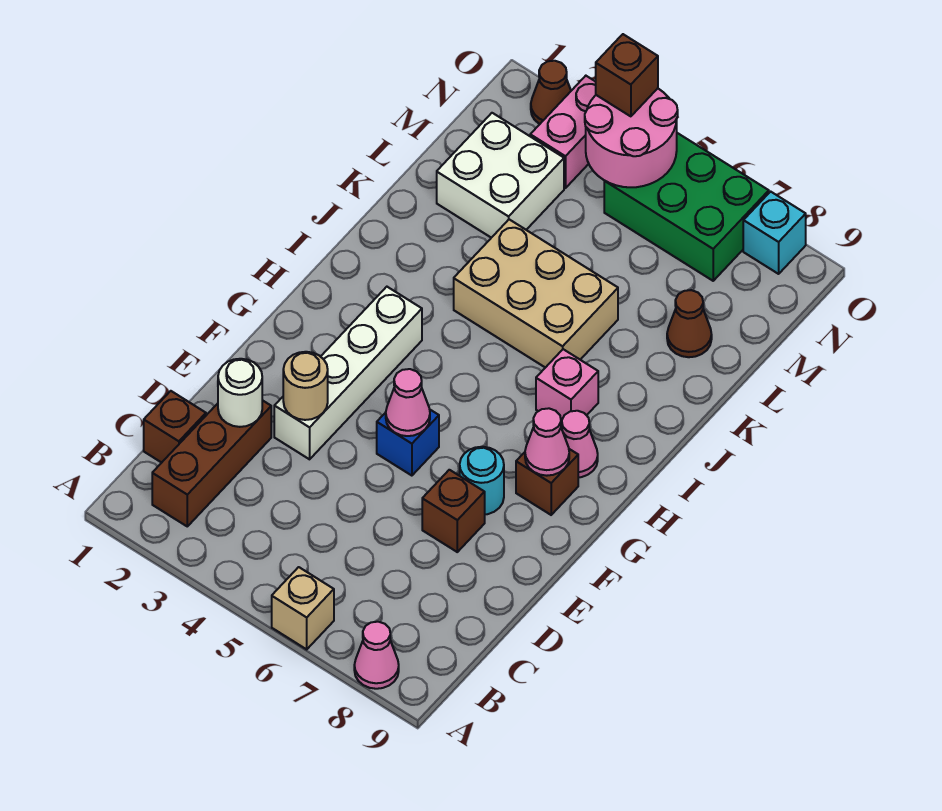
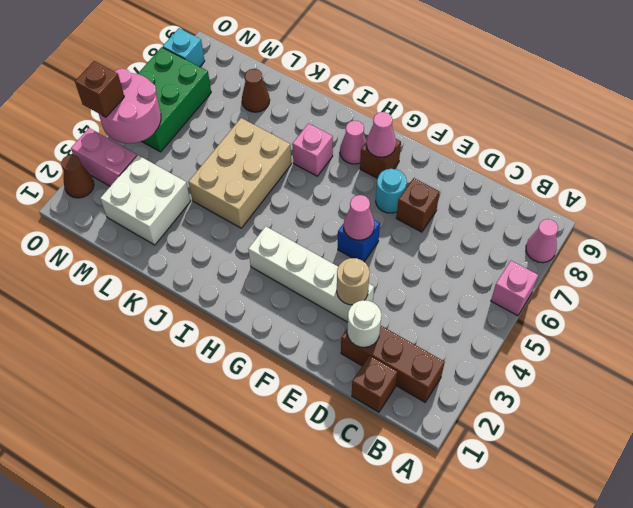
tan 1x1 brick [272,567,334,649] -> pink 1x1 brick [491,261,538,316]

